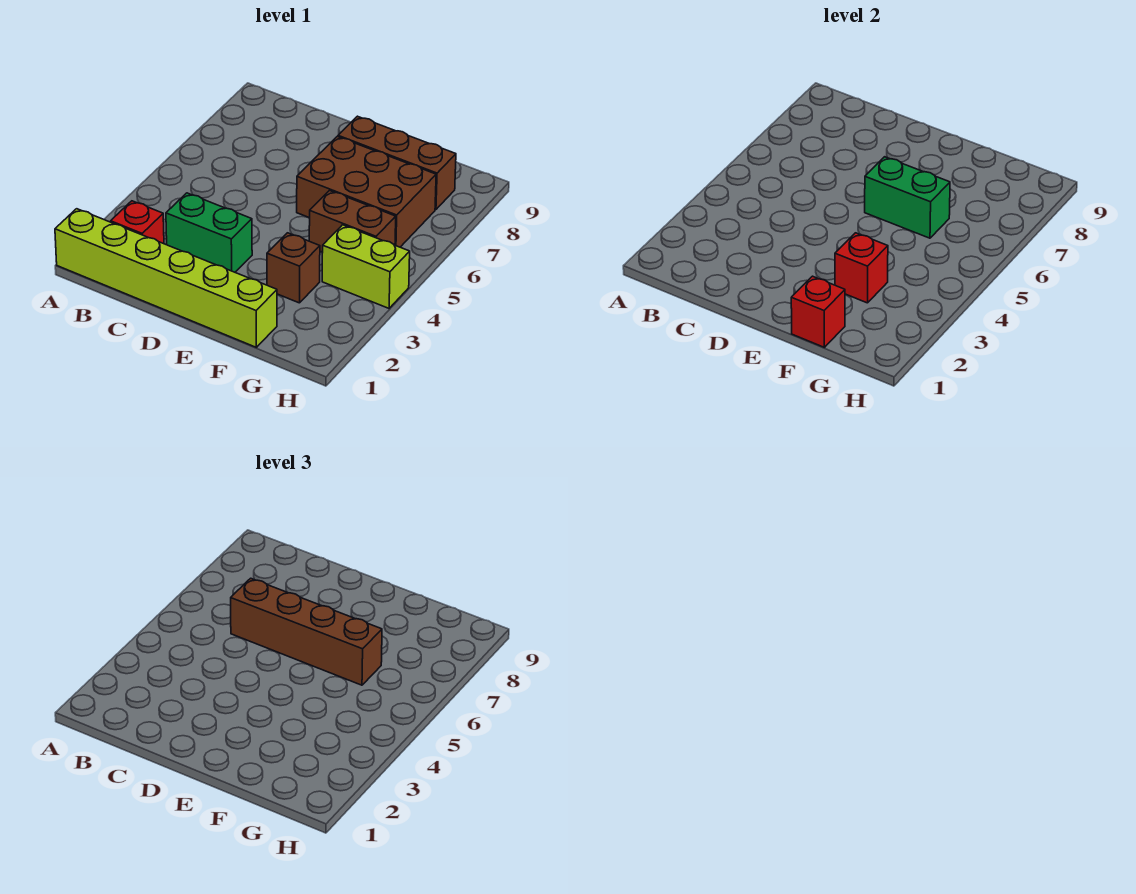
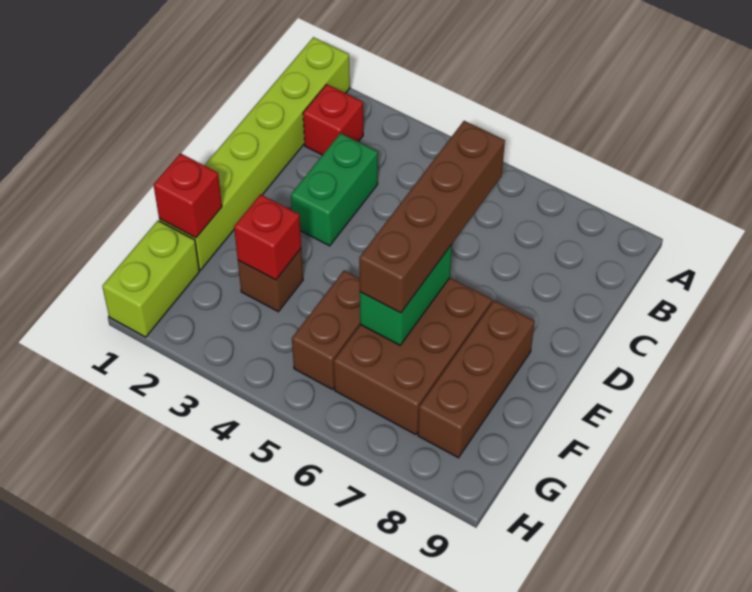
lime 1x2 brick [322,225,410,308] -> lime 1x2 brick moved to [102,221,199,337]

